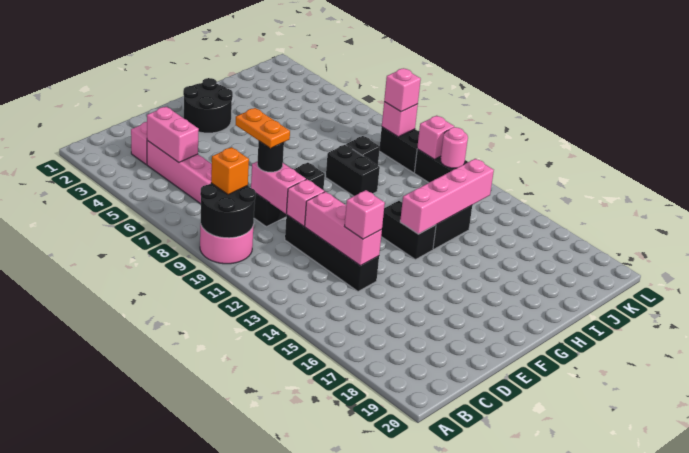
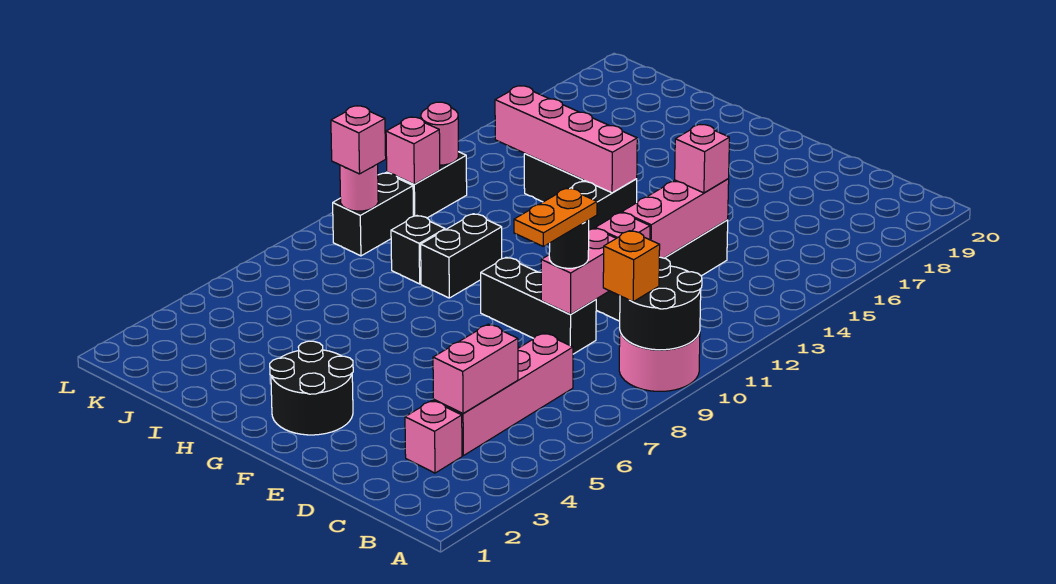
pink 1x1 brick [382,102,418,137] -> pink 1x1 round brick [340,164,378,211]

